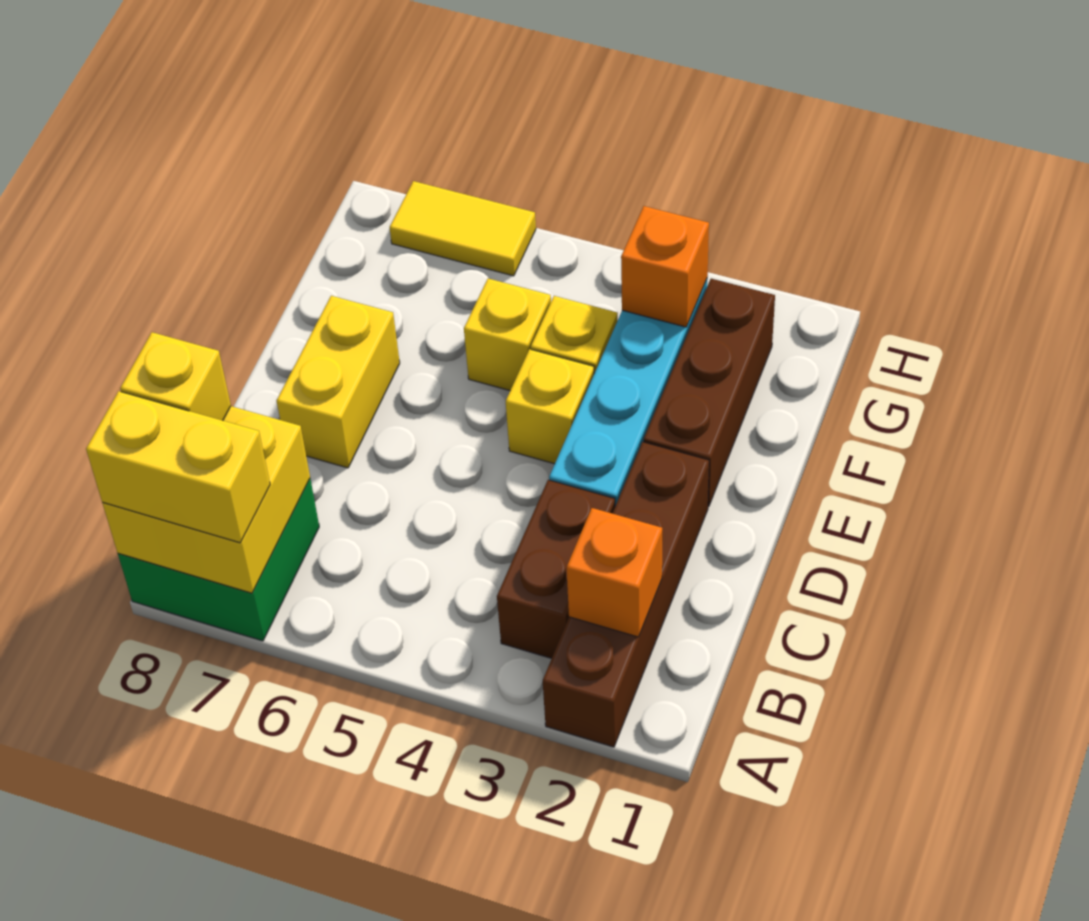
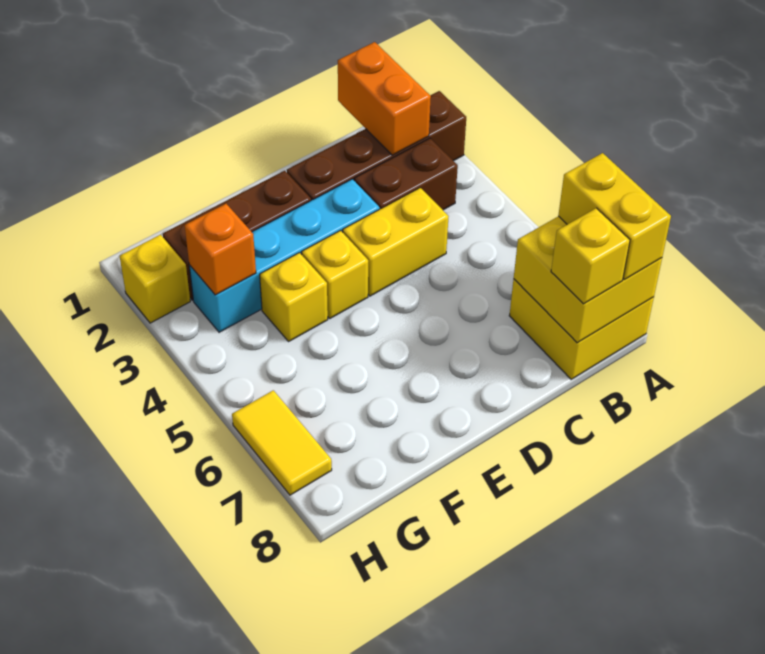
green 2x2 brick [118,479,319,641] -> yellow 2x2 brick [509,279,654,379]
orange 1x1 brick [567,508,662,637] -> orange 1x2 brick [338,42,431,155]
yellow 1x2 brick [277,296,400,468] -> yellow 1x2 brick moved to [343,188,449,296]
yellow 1x1 brick [464,278,551,391] -> yellow 1x1 brick moved to [120,235,190,323]

